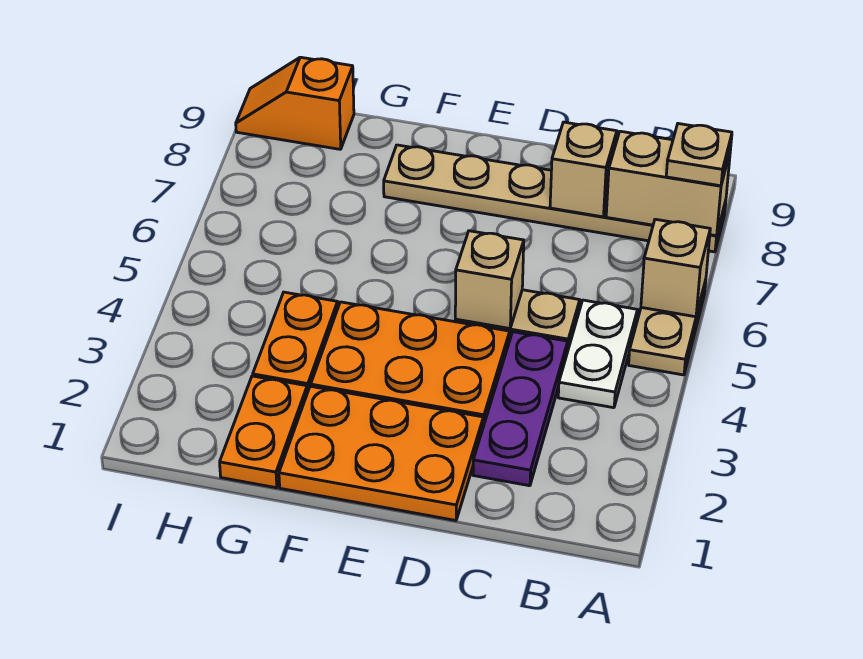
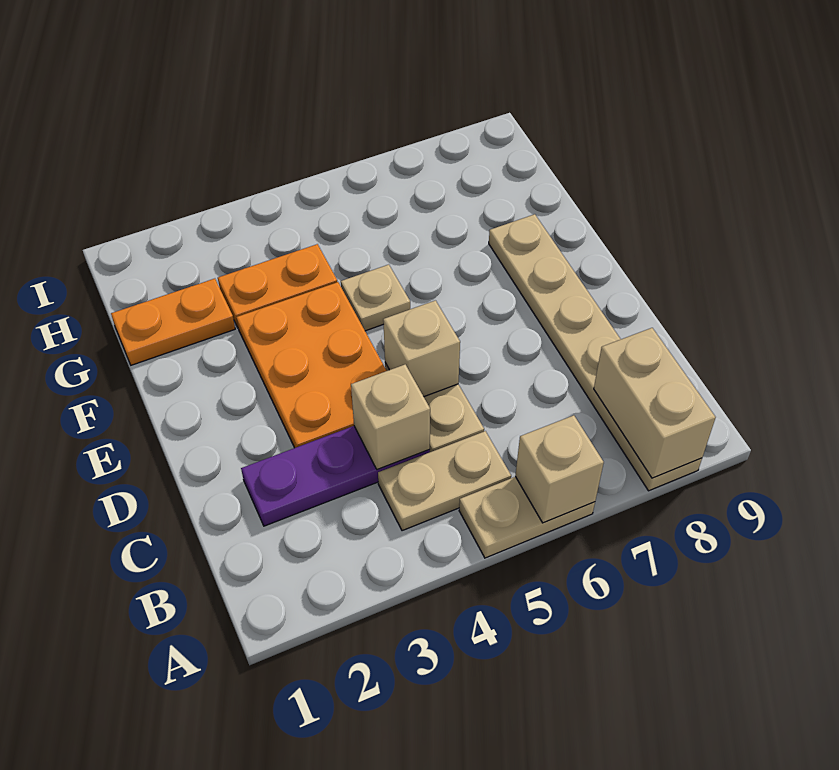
tan 1x1 plate [666,124,732,186] -> tan 1x1 plate moved to [341,265,410,331]
white 1x2 plate [558,300,637,408] -> tan 1x2 plate [378,431,511,531]
tan 1x1 brick [550,122,617,217] -> tan 1x1 brick moved to [351,364,430,470]
orange 2x3 plate [279,386,483,520] -> none
orange 1x2 slope [236,57,354,149] -> none

